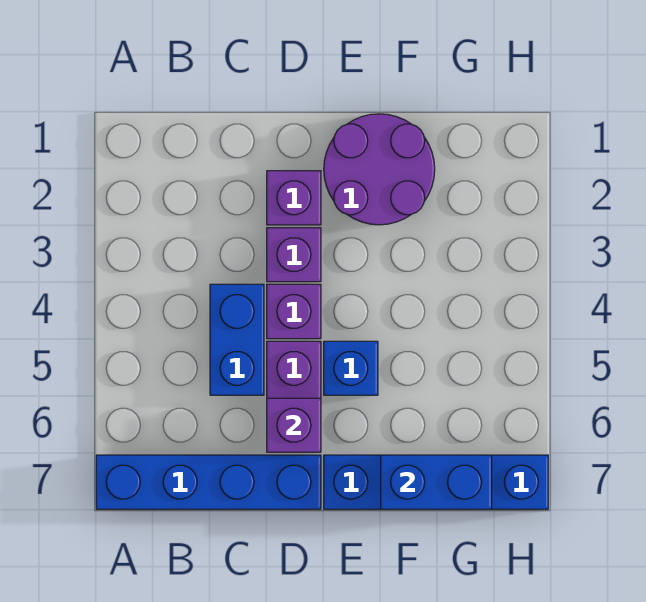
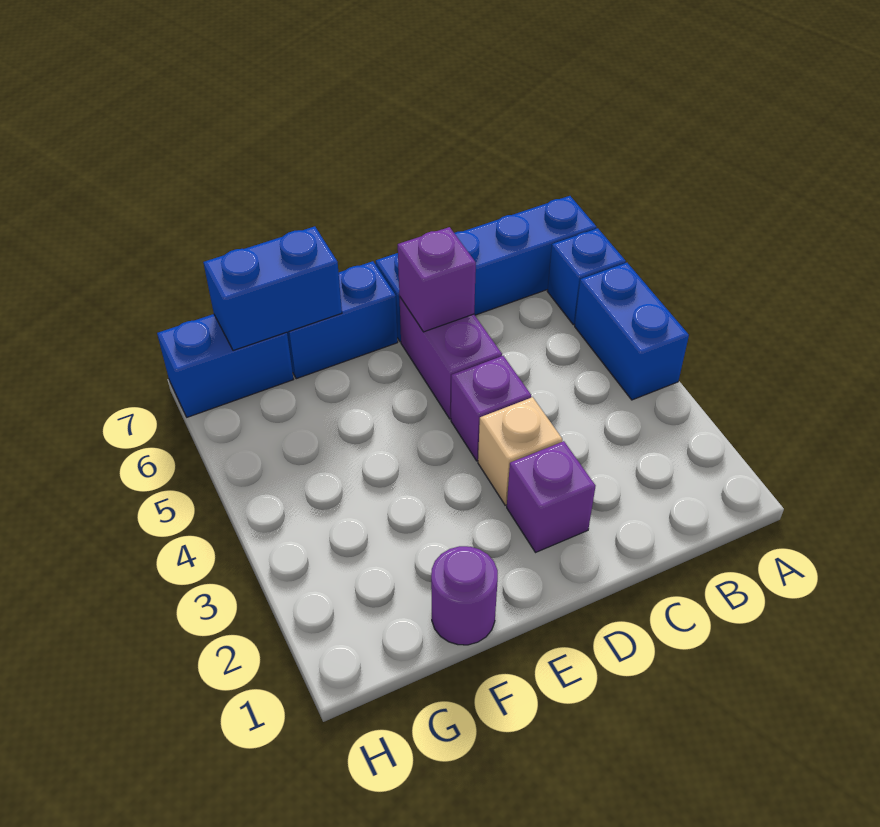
blue 1x2 brick [210,284,264,395] -> blue 1x2 brick moved to [575,263,689,400]
purple 1x1 brick [267,228,321,282] -> tan 1x1 brick [478,397,562,505]
purple 2x2 round brick [324,114,435,225] -> purple 1x1 round brick [431,546,498,645]
blue 1x1 brick [324,341,378,395] -> blue 1x1 brick moved to [547,228,626,325]

